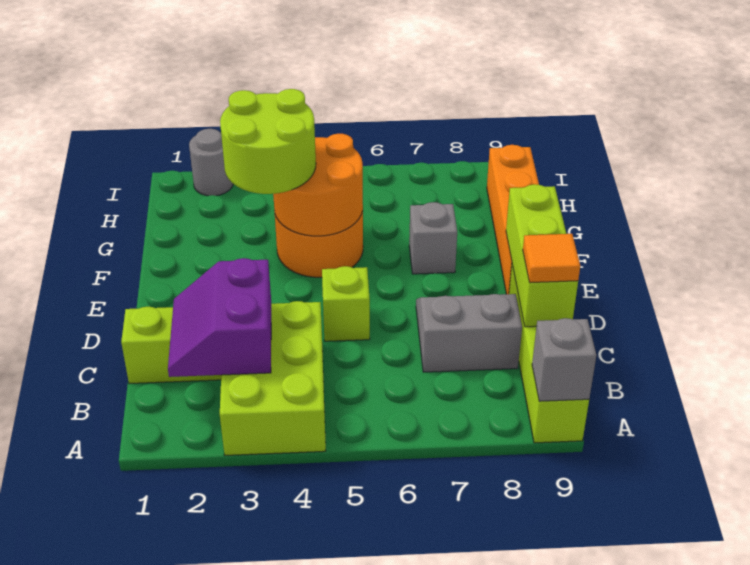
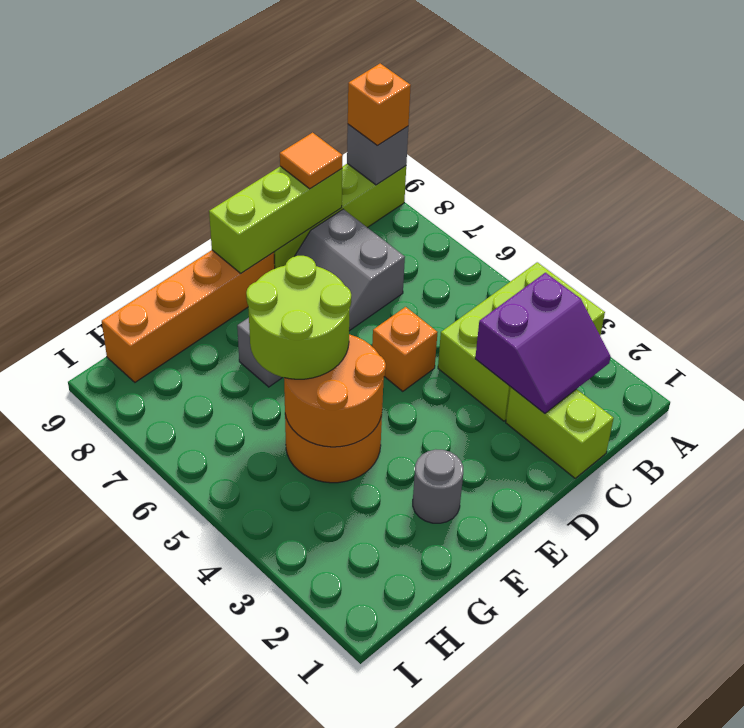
none -> orange 1x1 brick [348,64,411,146]
lime 1x1 brick [322,266,370,341] -> orange 1x1 brick [372,307,438,391]
lime 2x2 round brick [220,89,316,194] -> lime 2x2 round brick moved to [246,256,351,379]
grey 1x1 round brick [189,129,233,196] -> grey 1x1 round brick moved to [413,449,463,523]

